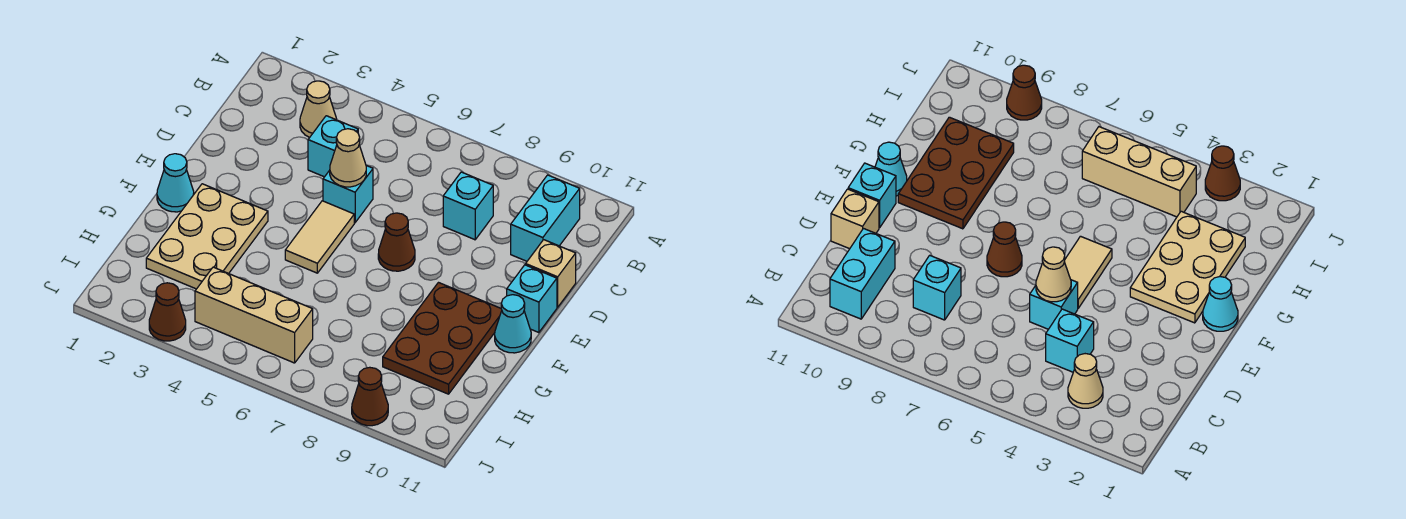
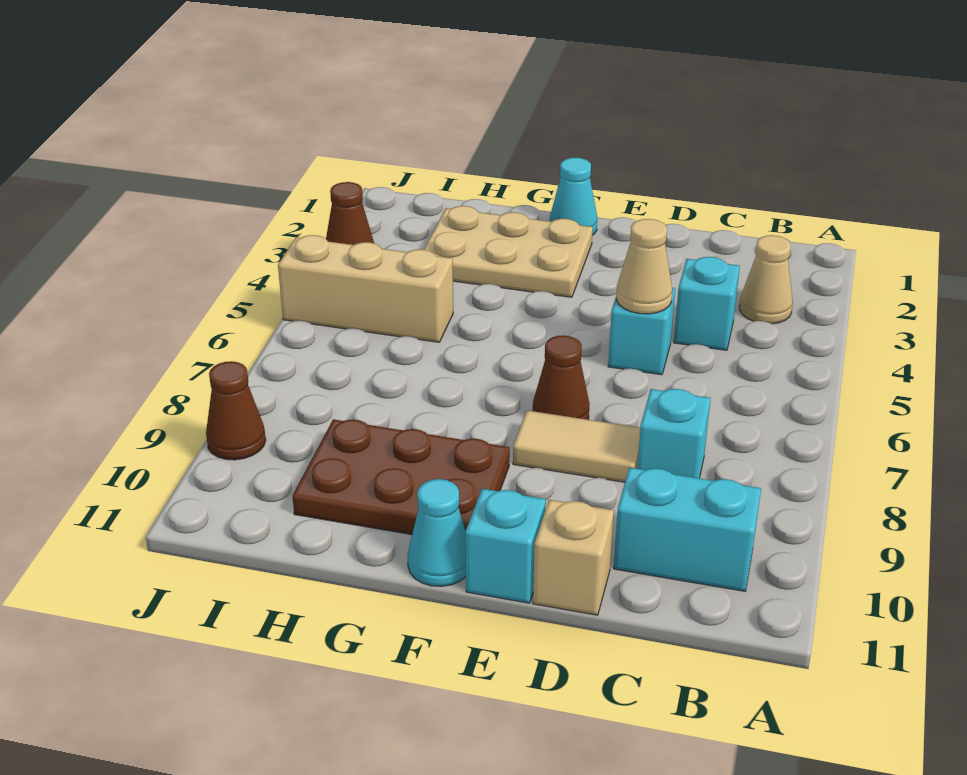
tan 1x2 tile [285,201,354,273] -> tan 1x2 tile moved to [513,410,640,482]
tan 1x3 brick [195,267,313,363] -> tan 1x3 brick turned to [278,235,453,342]

